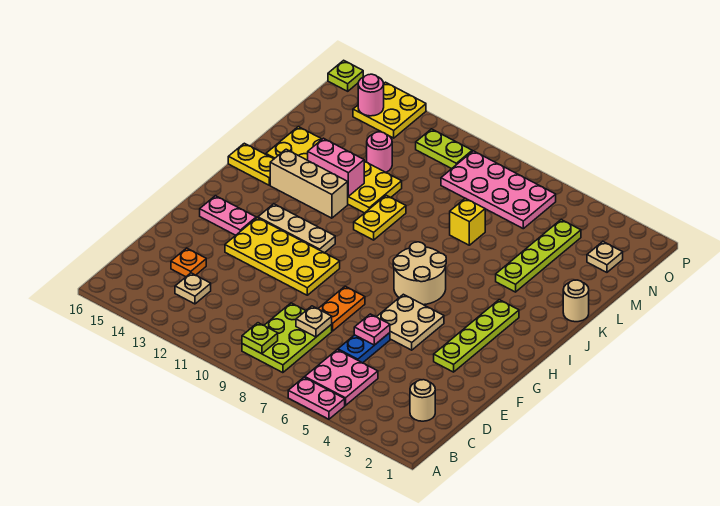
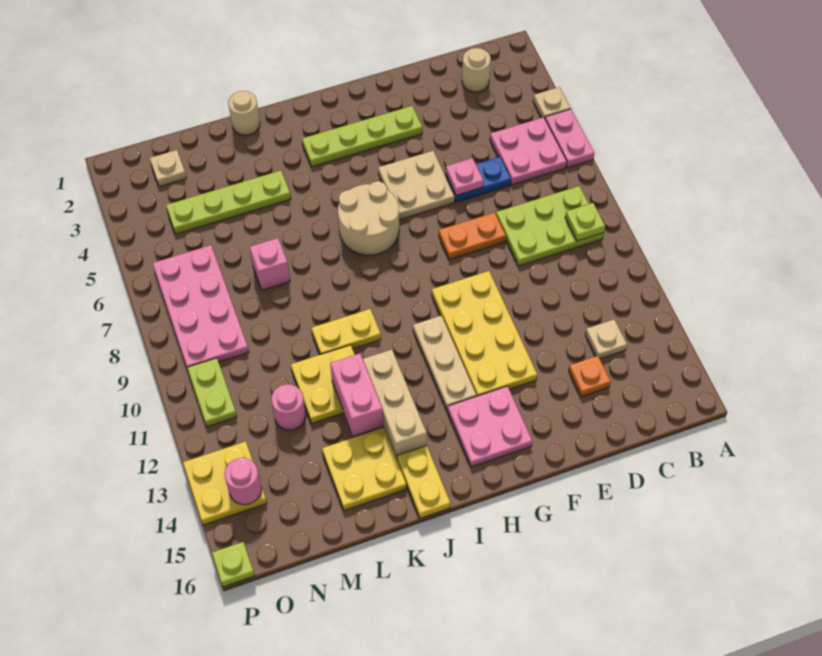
tan 1x1 plate [296,306,332,337] -> tan 1x1 plate moved to [533,87,571,118]
pink 1x2 plate [200,196,256,235] -> pink 2x2 plate [447,386,532,467]
yellow 1x1 brick [450,198,485,245] -> pink 1x1 brick [250,238,290,290]

